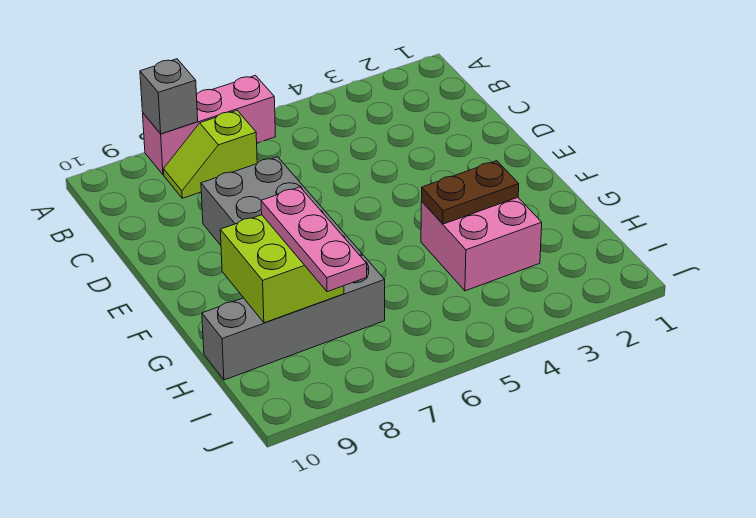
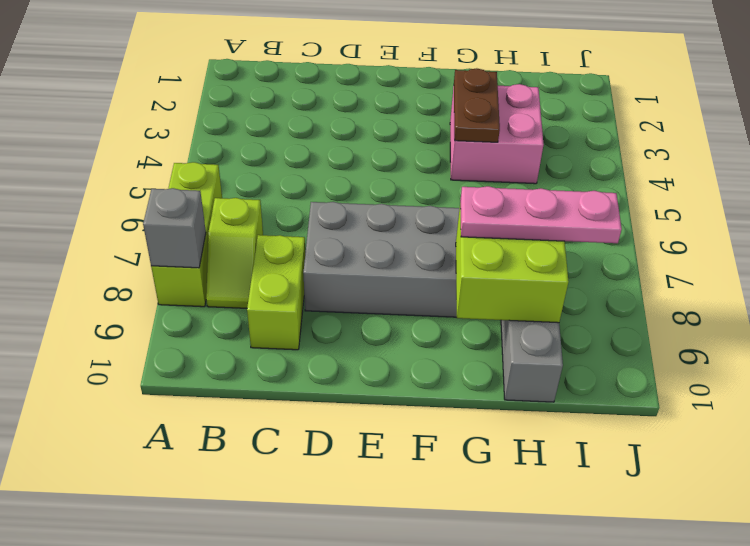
pink 1x3 brick [143,75,276,175] -> lime 1x3 brick [151,162,222,307]
none -> lime 1x2 brick [247,235,305,350]

